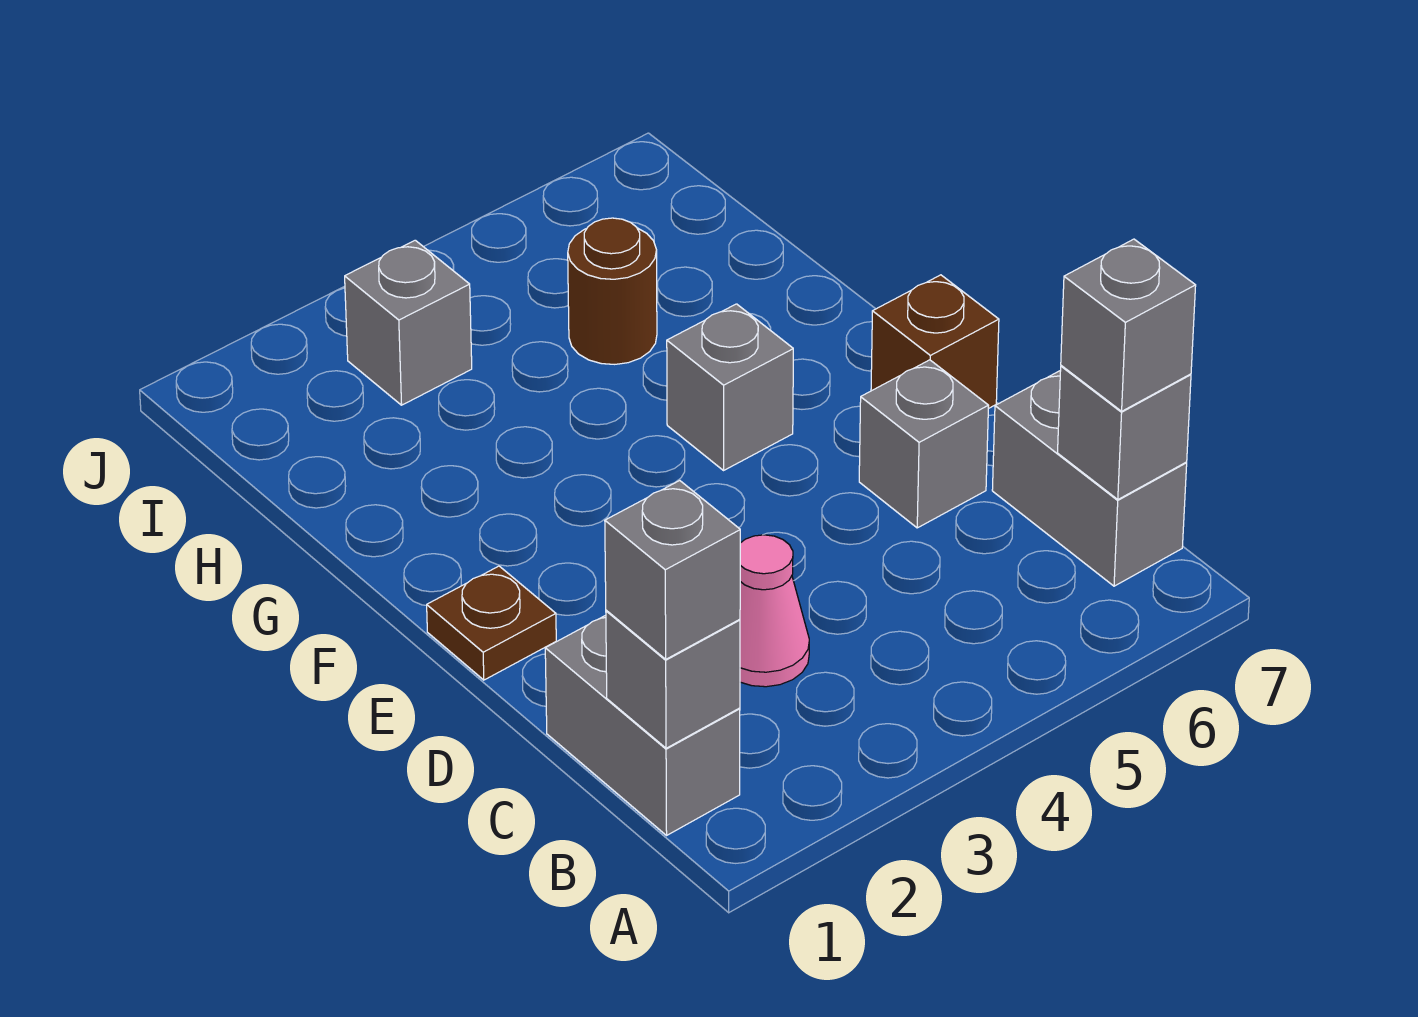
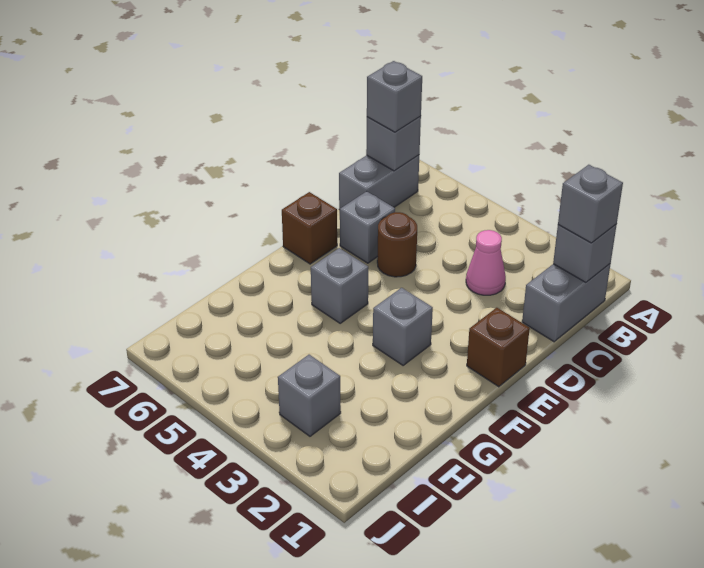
brown 1x1 plate [427,566,556,680] -> brown 1x1 brick [467,308,530,387]
none -> grey 1x1 brick [373,288,433,366]
brown 1x1 round brick [568,218,657,364] -> brown 1x1 round brick moved to [377,212,417,277]

